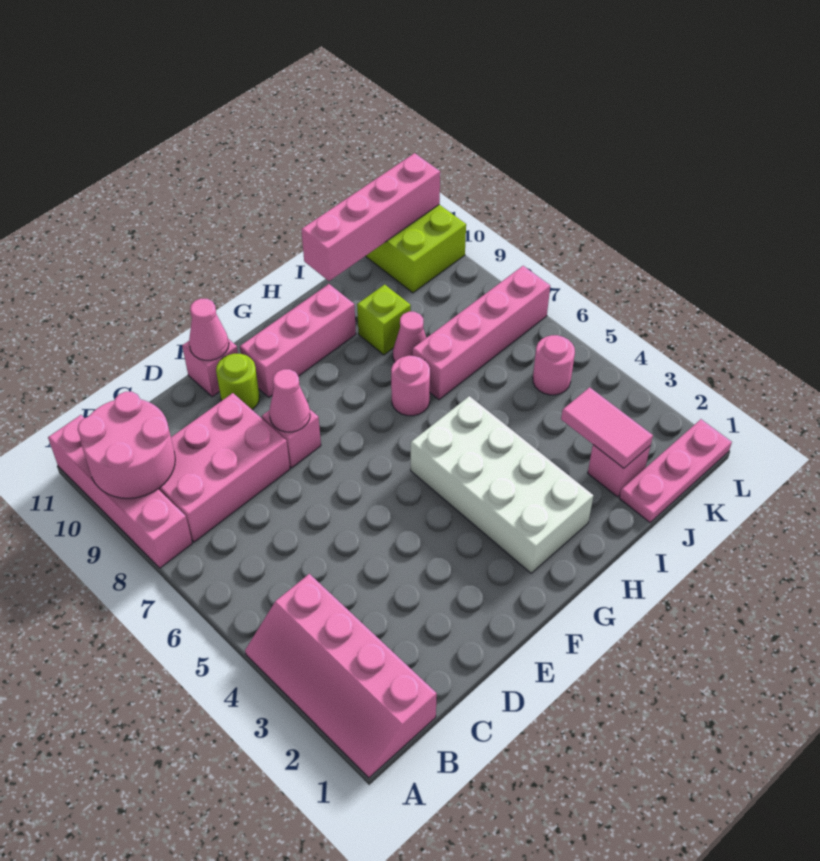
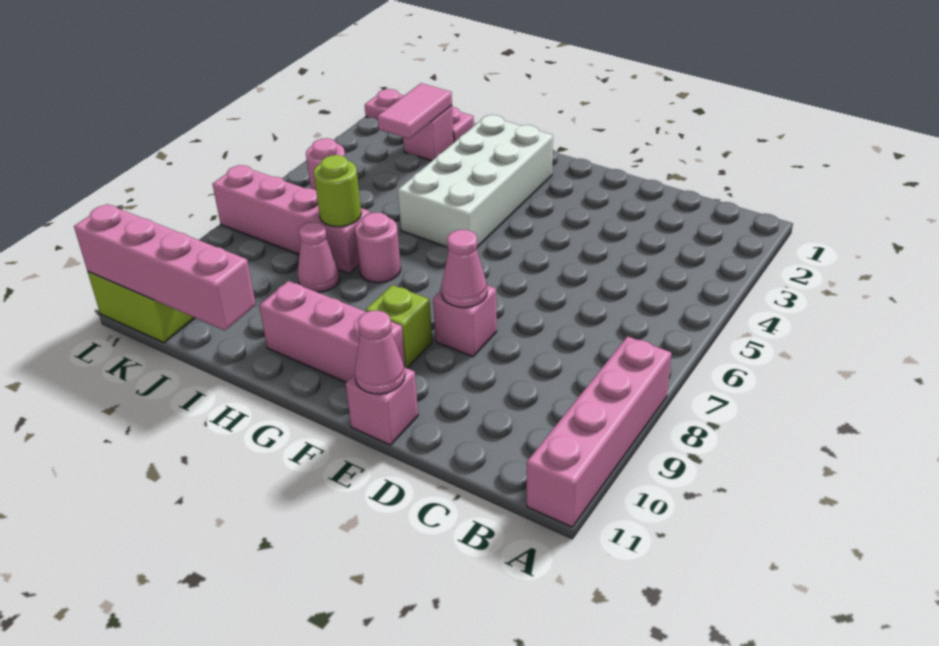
pink 2x4 slope [245,574,437,778] -> none
pink 2x2 round brick [78,392,175,498] -> none
pink 2x3 brick [159,393,290,542] -> none
lime 1x1 round brick [216,354,260,410] -> lime 1x1 round brick moved to [314,155,361,227]
lime 1x1 brick [357,285,411,355] -> lime 1x1 brick moved to [366,285,432,368]

